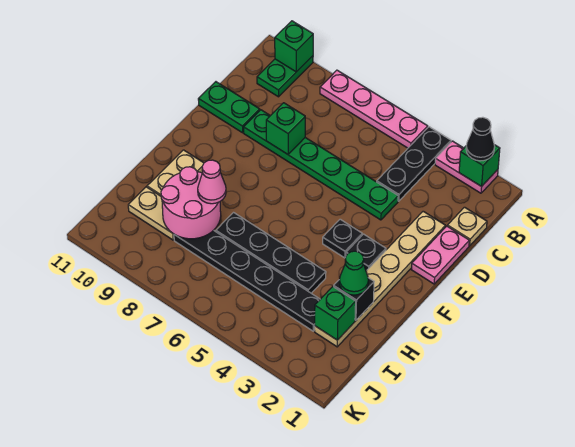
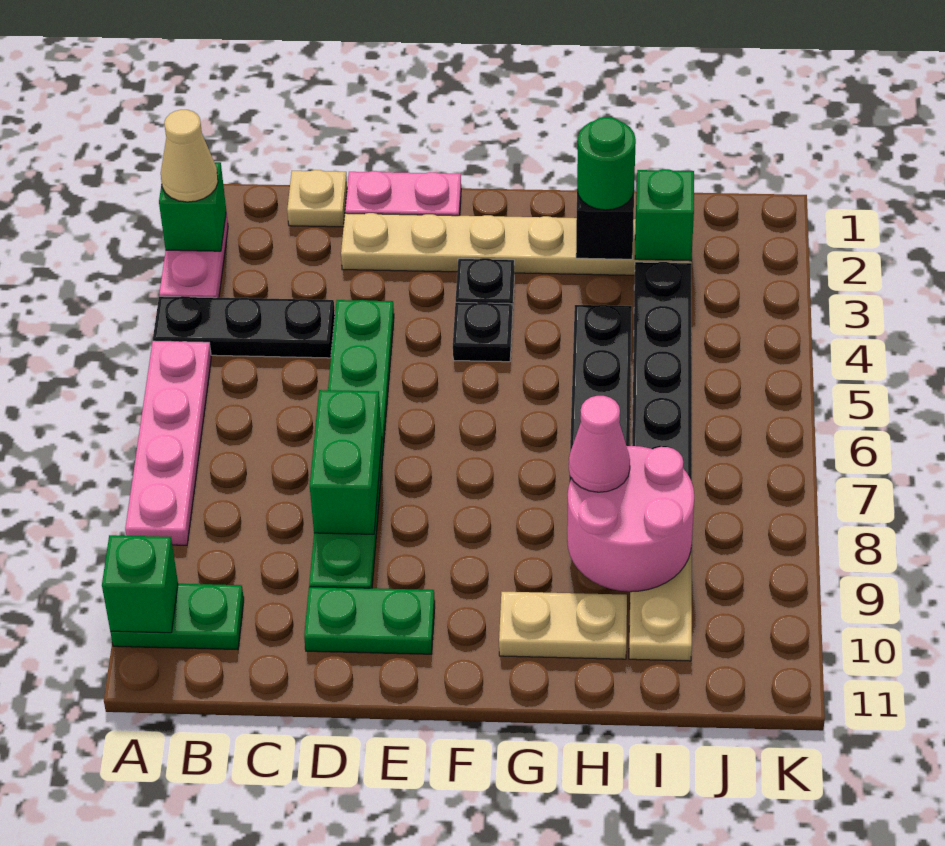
black 1x1 cone [466,117,495,161] -> tan 1x1 cone [161,110,218,202]
green 1x1 brick [266,103,305,154] -> green 1x2 brick [310,390,382,534]
green 1x2 plate [198,82,260,133] -> green 1x2 plate turned to [304,587,435,654]
green 1x1 cone [339,251,368,295] -> green 1x1 round brick [577,117,636,210]

